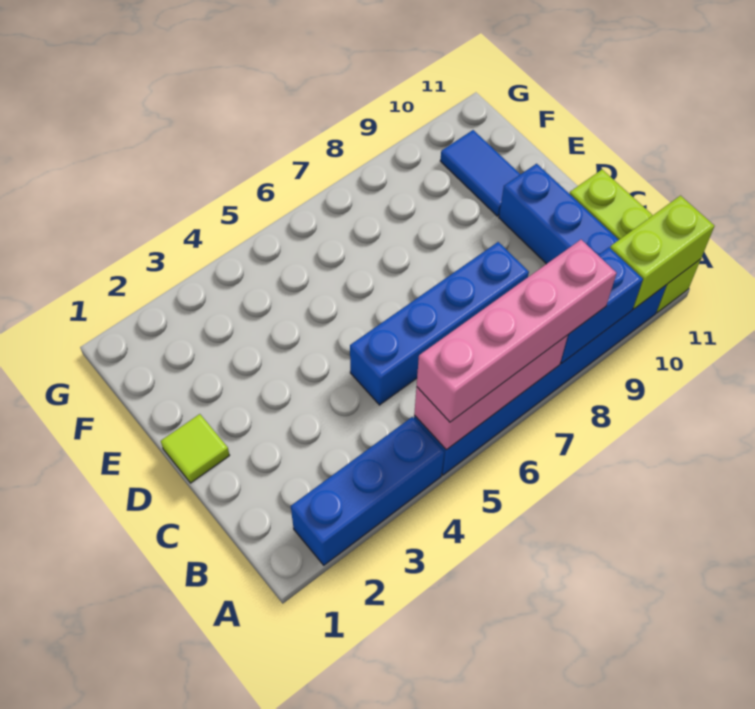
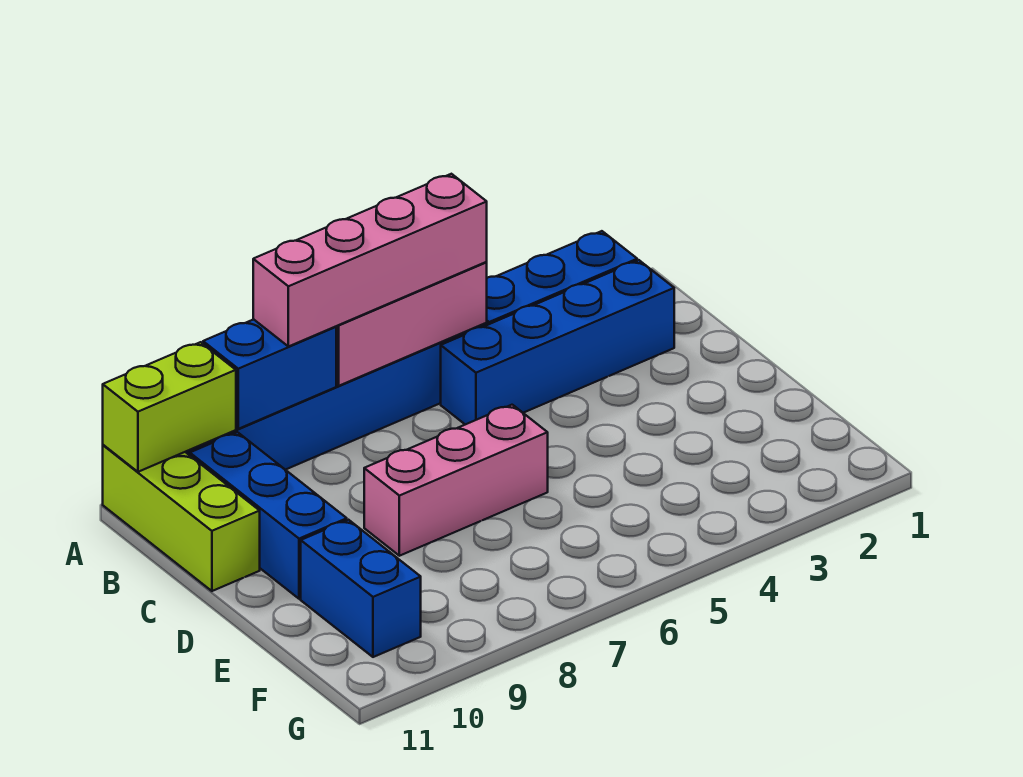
blue 1x4 brick [350,242,529,405] -> blue 1x4 brick moved to [441,260,674,425]
lime 1x1 tile [161,414,230,483] -> none
none -> pink 1x3 brick [364,405,548,556]
blue 1x2 tile [440,130,520,216] -> blue 1x2 brick [301,520,421,657]

